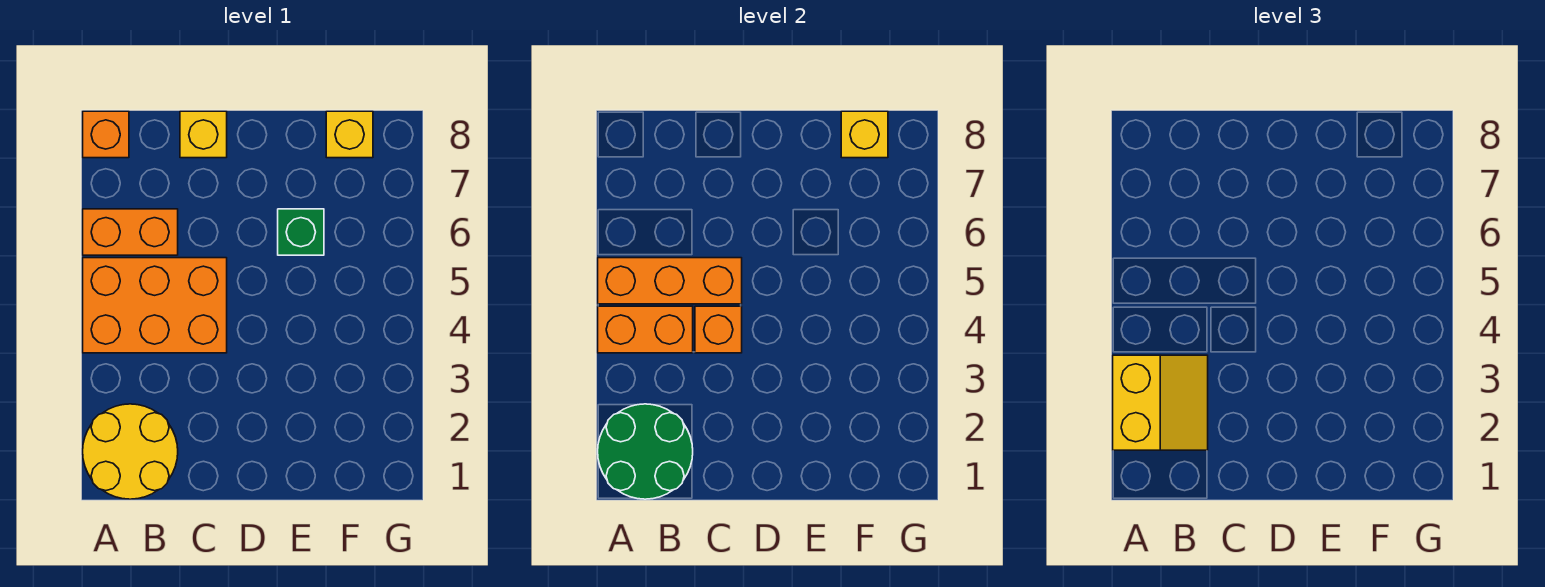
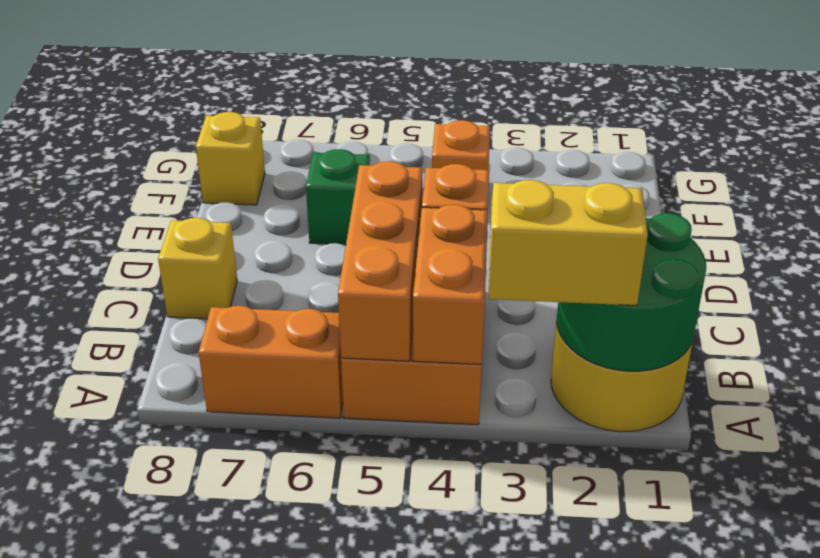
orange 1x2 brick [83,209,178,255] -> orange 1x2 brick turned to [199,306,343,418]
orange 1x1 brick [83,111,129,158] -> orange 1x1 brick moved to [432,120,490,170]
yellow 1x1 brick [841,111,888,158] -> none

